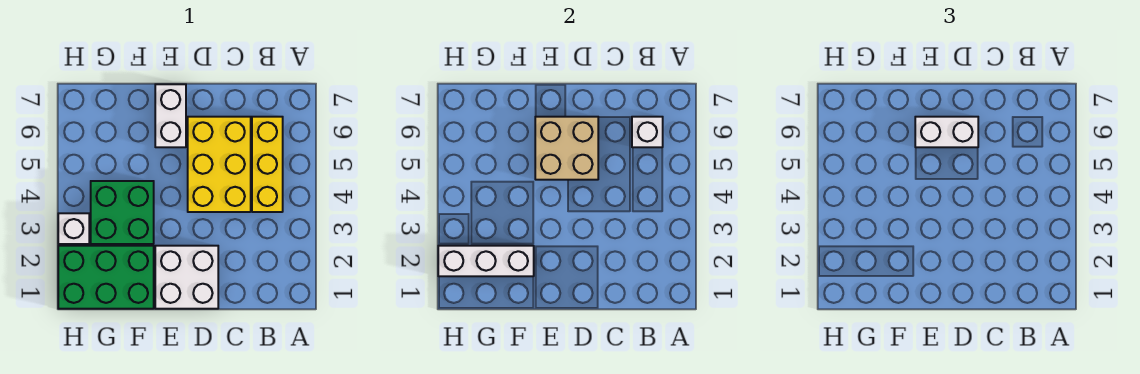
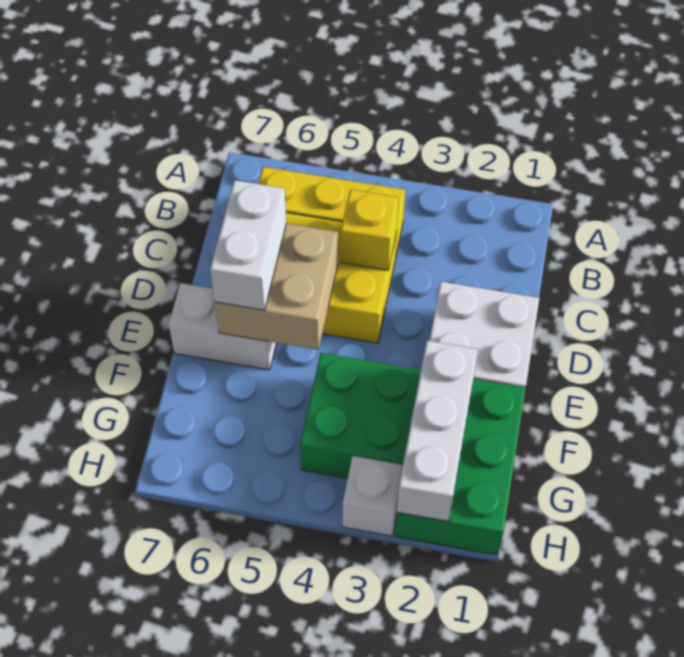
white 1x1 brick [632,117,663,147] -> none
none -> yellow 1x1 brick [341,189,399,270]

